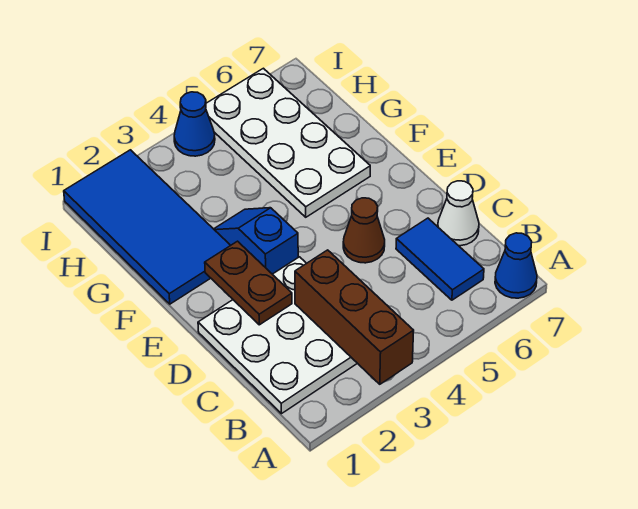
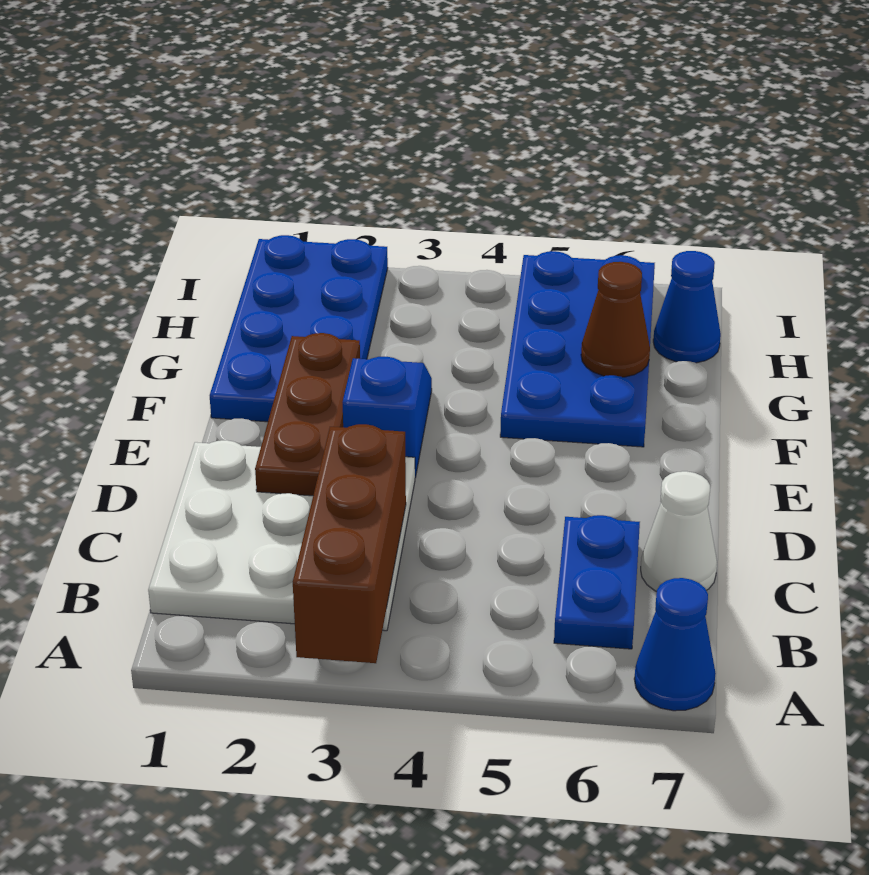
blue 1x2 tile [396,218,484,300] -> blue 1x2 plate [554,515,640,649]
brown 1x2 plate [205,241,292,325] -> brown 1x3 plate [255,333,360,496]
brown 1x1 cone [343,198,385,263] -> brown 1x1 cone moved to [581,262,650,377]
blue 2x4 tile [64,150,231,304] -> blue 2x4 plate [210,235,388,422]
white 2x4 plate [206,68,370,217] -> blue 2x4 plate [500,251,655,447]
blue 1x1 cone [174,92,215,156] -> blue 1x1 cone moved to [653,251,721,363]

